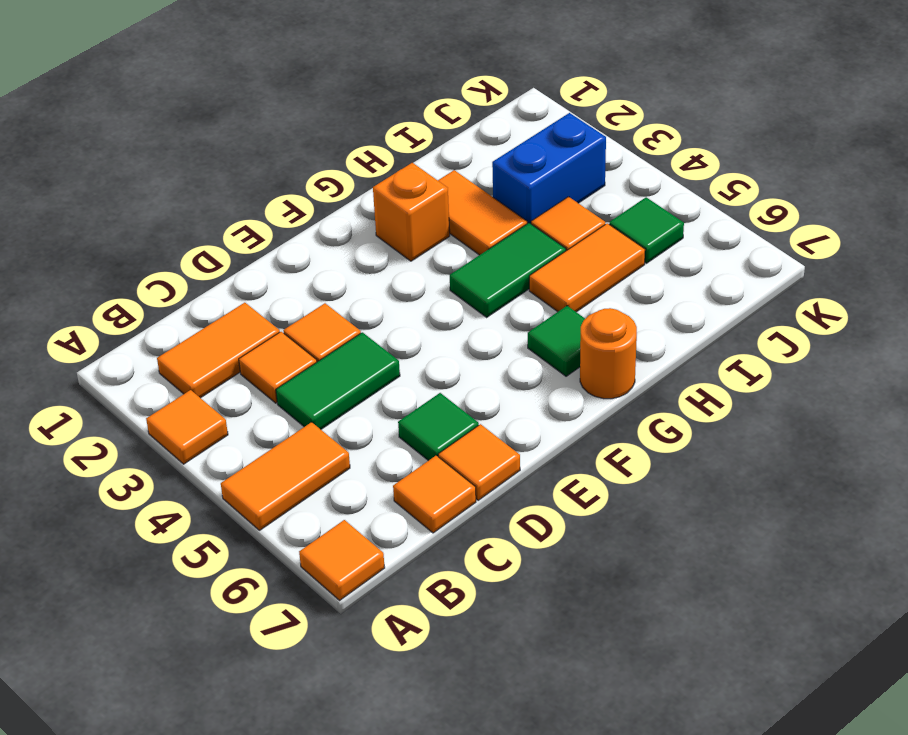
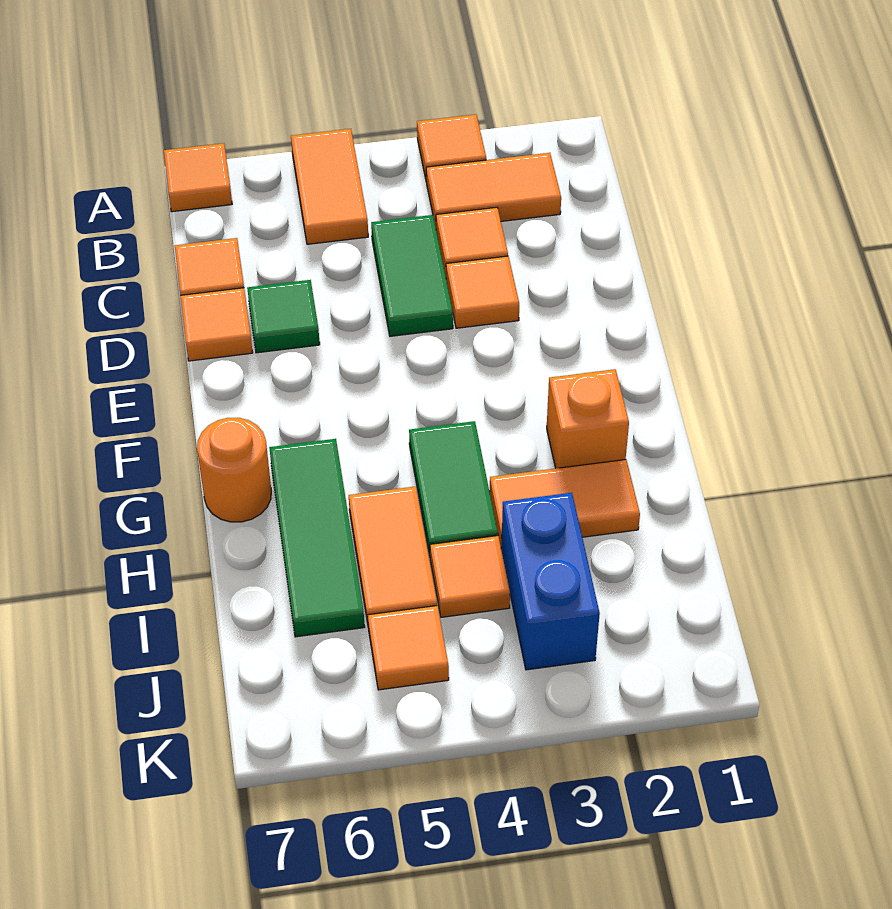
orange 1x2 tile [157,303,280,398] -> orange 1x2 tile turned to [426,153,561,227]
green 1x1 tile [528,306,585,376] -> green 1x3 tile [269,439,365,637]
green 1x1 tile [609,197,684,263] -> orange 1x1 tile [368,606,449,690]

